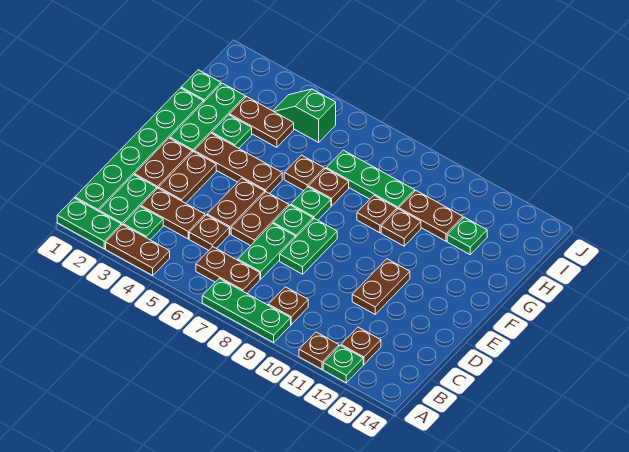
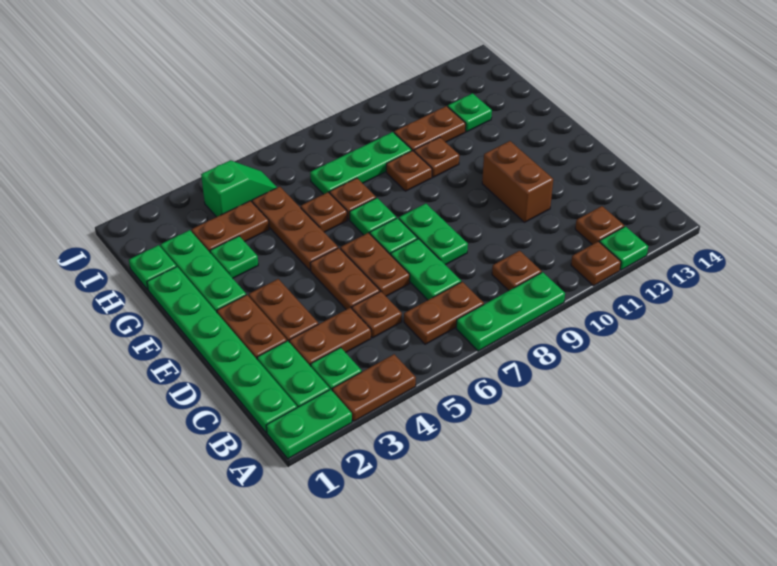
brown 1x2 plate [352,259,410,314] -> brown 1x2 brick [482,141,553,222]
brown 1x3 plate [194,133,282,194] -> brown 1x3 plate turned to [252,187,338,271]
green 1x2 slope [273,89,336,142] -> green 1x2 slope turned to [201,160,277,217]

